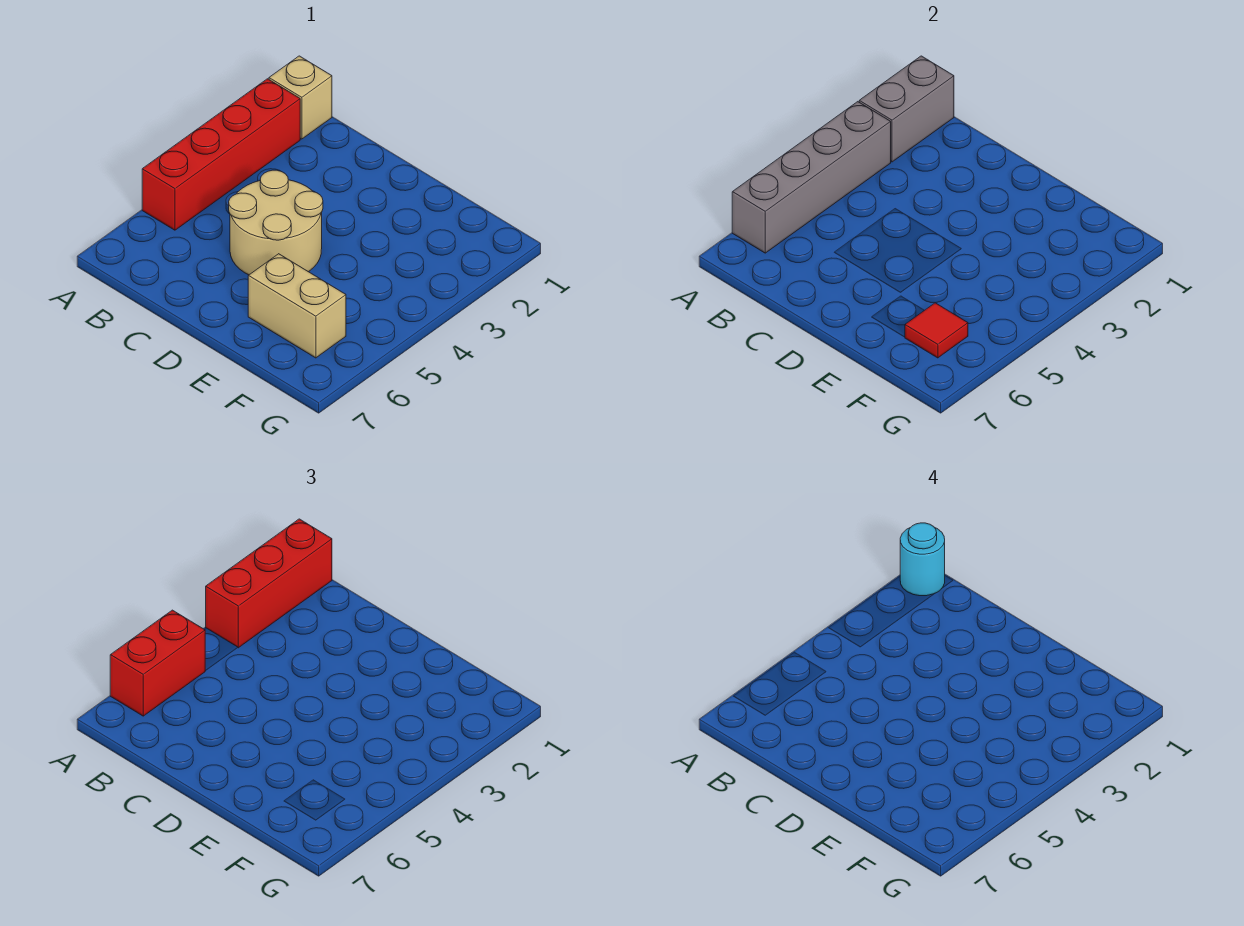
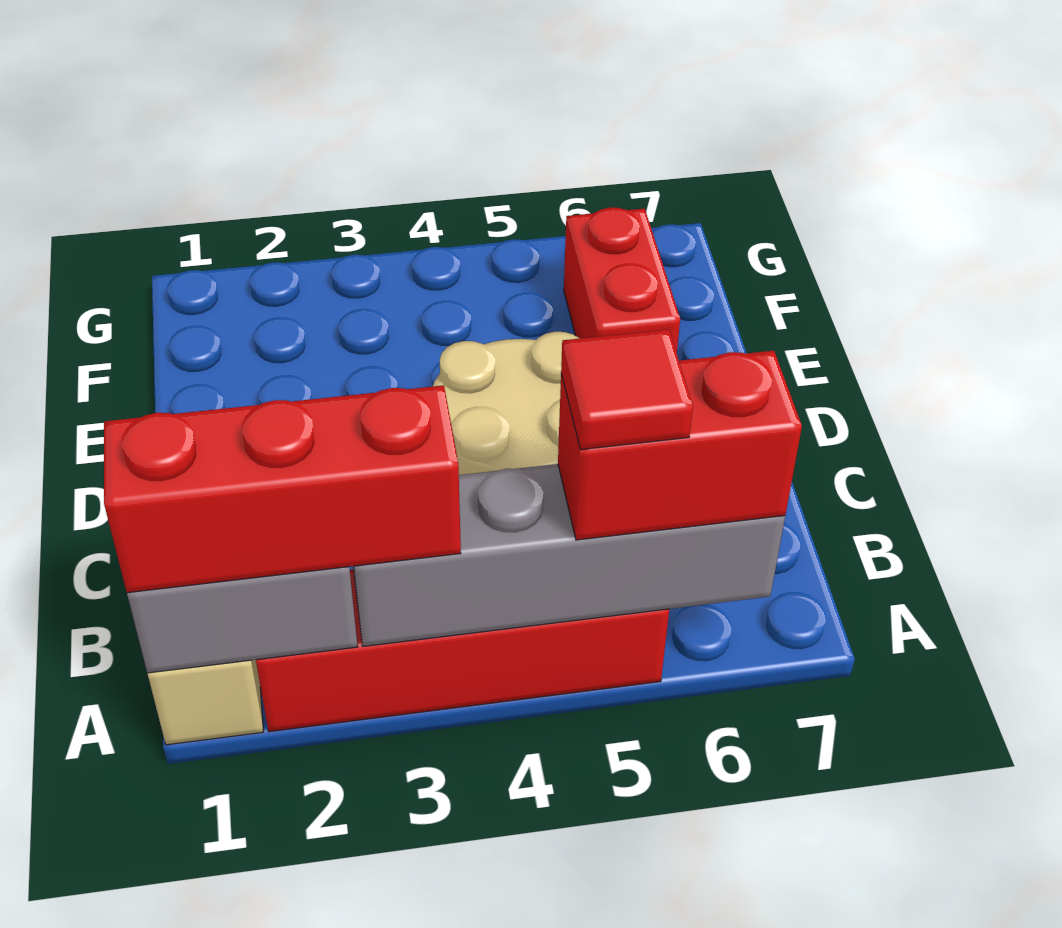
cyan 1x1 round brick [900,523,945,596] -> none
tan 1x2 brick [248,254,346,358] -> red 1x2 brick [564,208,680,353]
red 1x1 tile [905,303,968,358] -> red 1x1 tile moved to [561,329,693,450]

